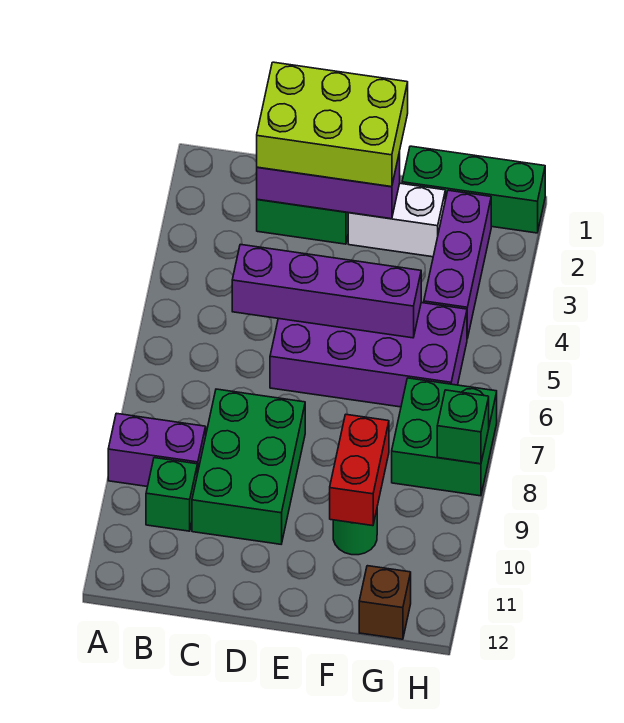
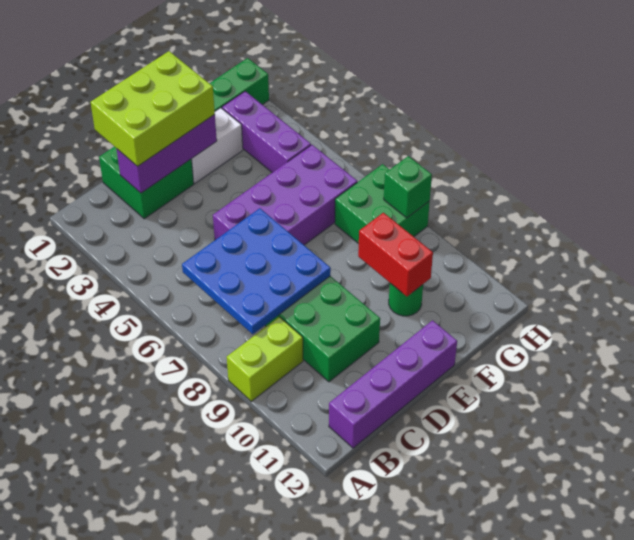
purple 1x2 brick [108,413,206,487] -> lime 1x2 brick [227,317,303,401]
none -> blue 3x3 plate [182,208,331,334]
green 1x1 brick [146,458,197,531] -> none
purple 1x4 brick [232,244,421,338] -> purple 1x4 brick moved to [329,321,457,448]
brown 1x1 brick [359,566,411,639] -> none

